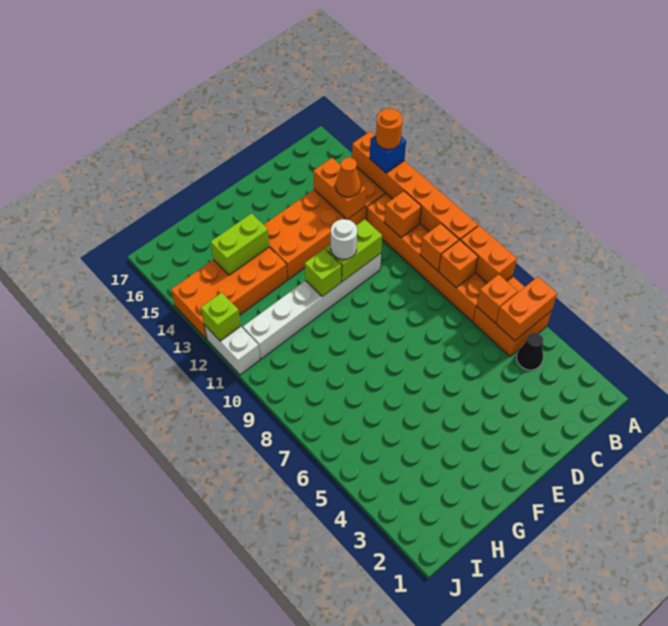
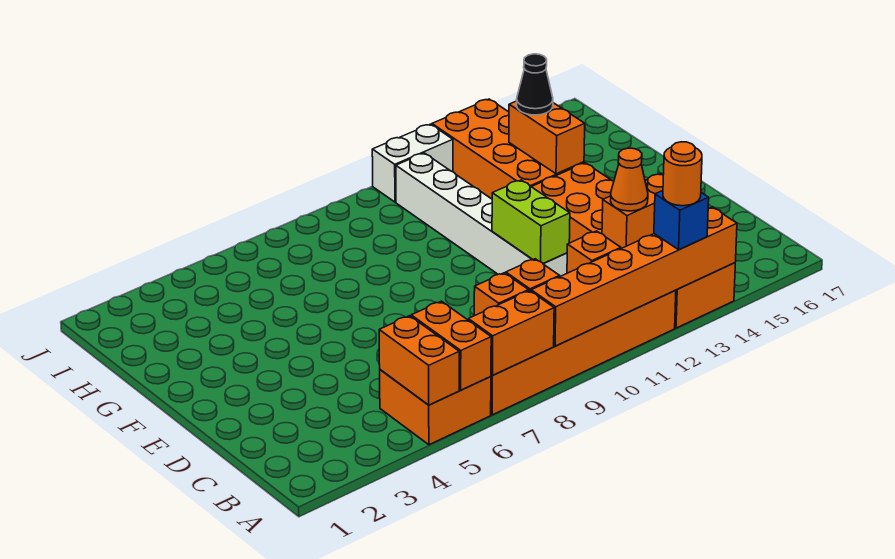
black 1x1 cone [517,333,543,370] -> black 1x1 cone moved to [517,54,553,115]
orange 1x1 brick [477,274,518,323] -> orange 1x2 brick [411,301,491,390]
white 1x1 round brick [331,219,357,259] -> none
lime 1x1 brick [305,249,342,297] -> none
lime 1x2 brick [211,213,269,275] -> orange 1x2 brick [509,101,585,174]
lime 1x1 brick [201,293,241,341] -> none

